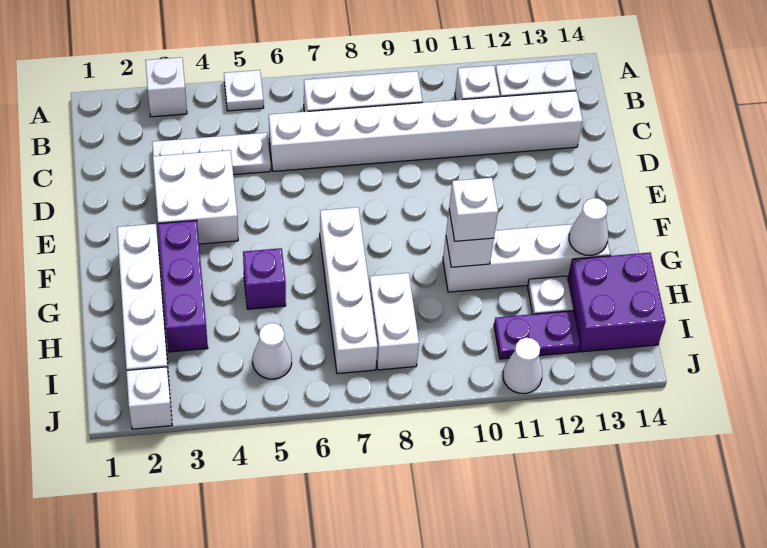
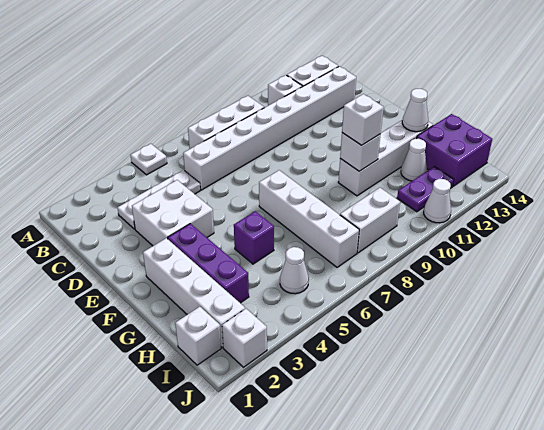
white 1x1 brick [145,57,187,117] -> white 1x1 brick moved to [175,307,221,365]
white 1x2 brick [369,273,419,370] -> white 1x2 brick turned to [340,188,400,253]
white 1x1 plate [528,276,573,314] -> white 1x1 cone [401,139,427,181]

